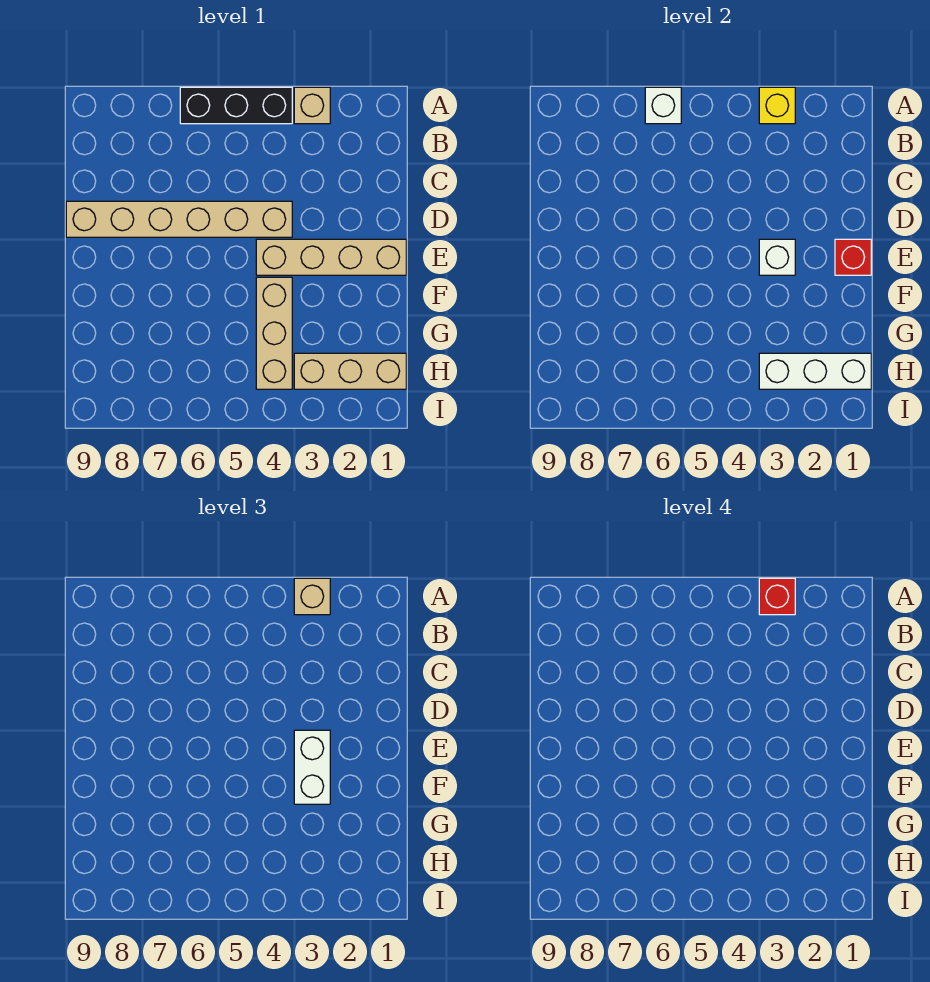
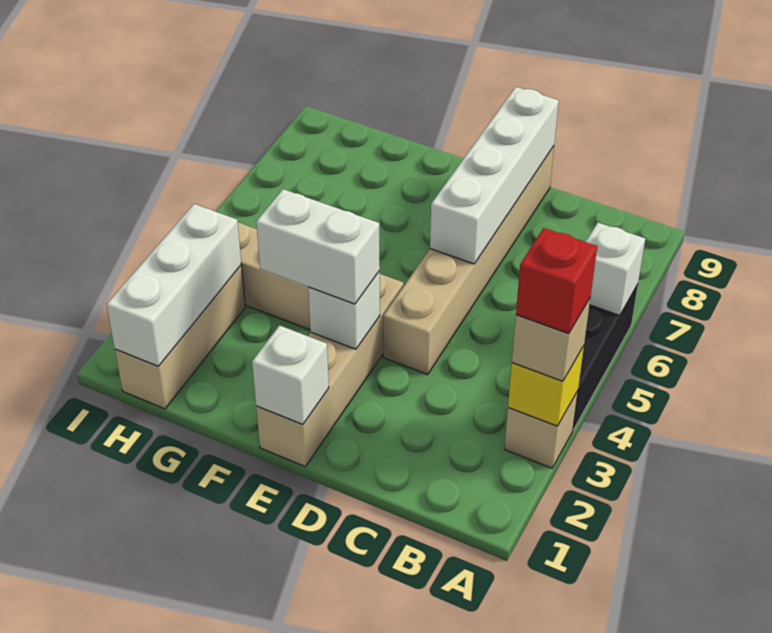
none -> white 1x4 brick [430,87,559,264]
red 1x1 brick [835,239,871,275] -> white 1x1 brick [252,325,329,424]

